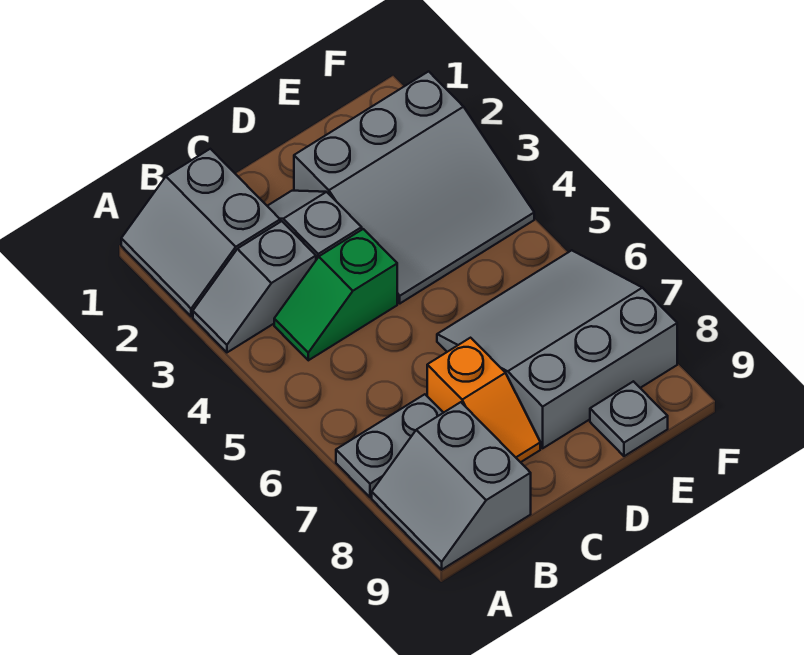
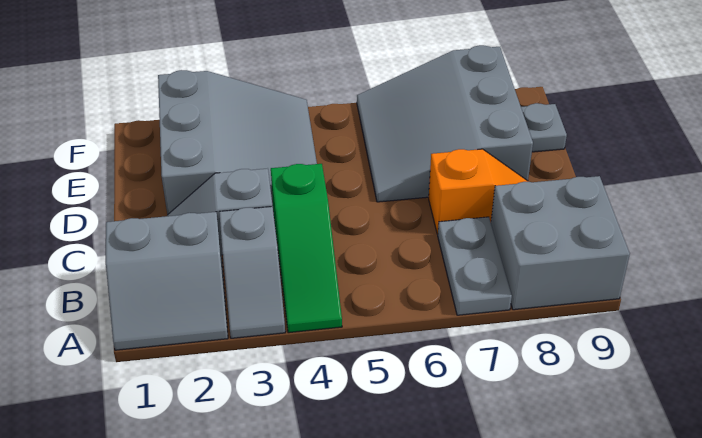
grey 2x2 slope [372,402,531,570] -> grey 2x2 brick [491,176,630,310]
green 1x2 slope [274,229,397,360] -> green 1x3 slope [271,164,342,333]

